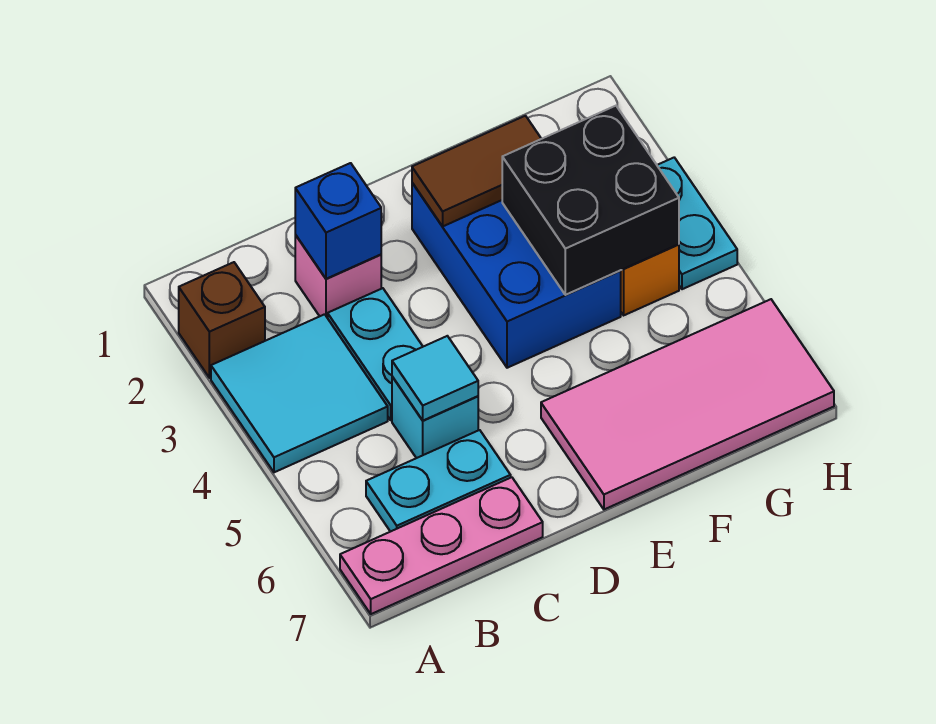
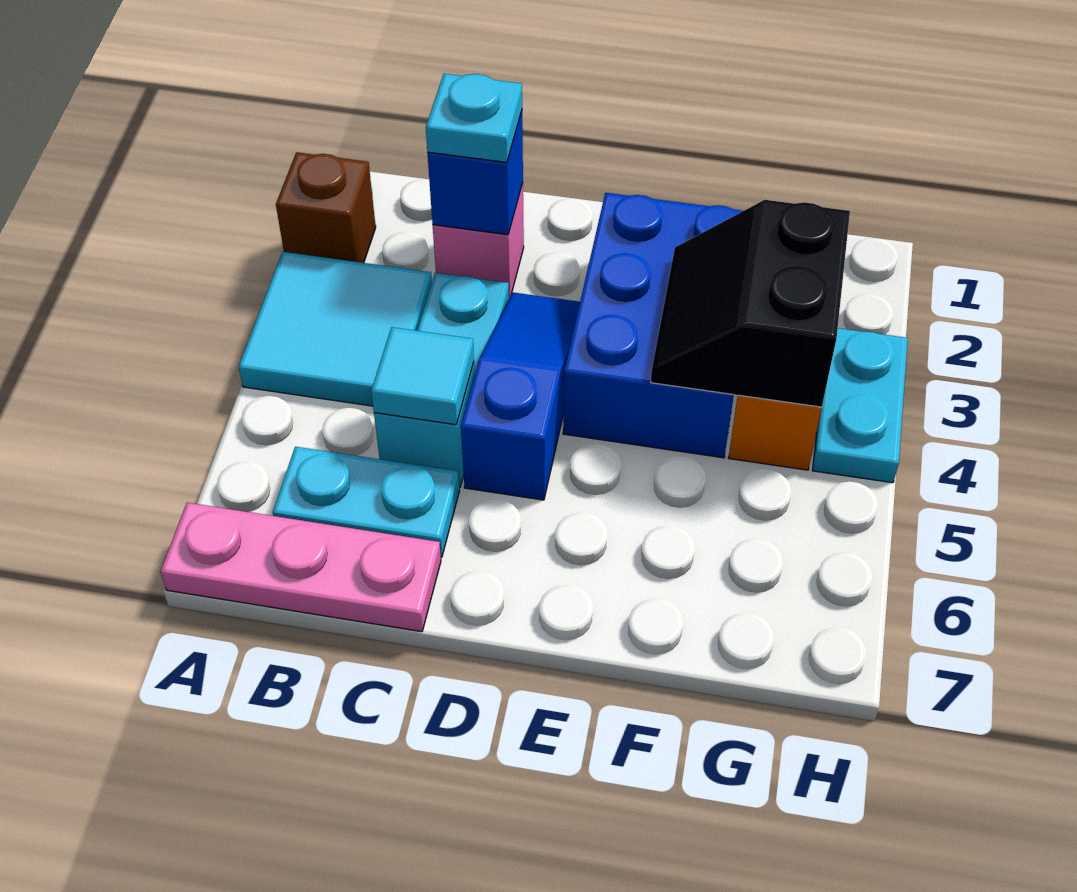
none -> cyan 1x1 plate [426,74,522,162]
none -> blue 1x3 slope [461,293,580,500]
brown 1x2 tile [412,116,541,226] -> none
pink 2x4 tile [541,299,834,509] -> none
black 2x2 brick [502,106,679,295] -> black 2x2 slope [651,200,850,407]

